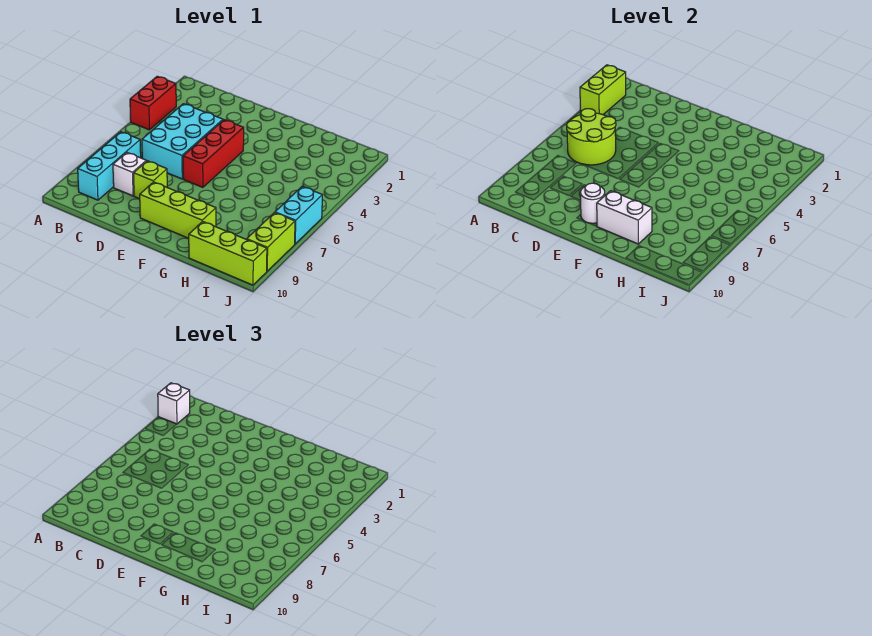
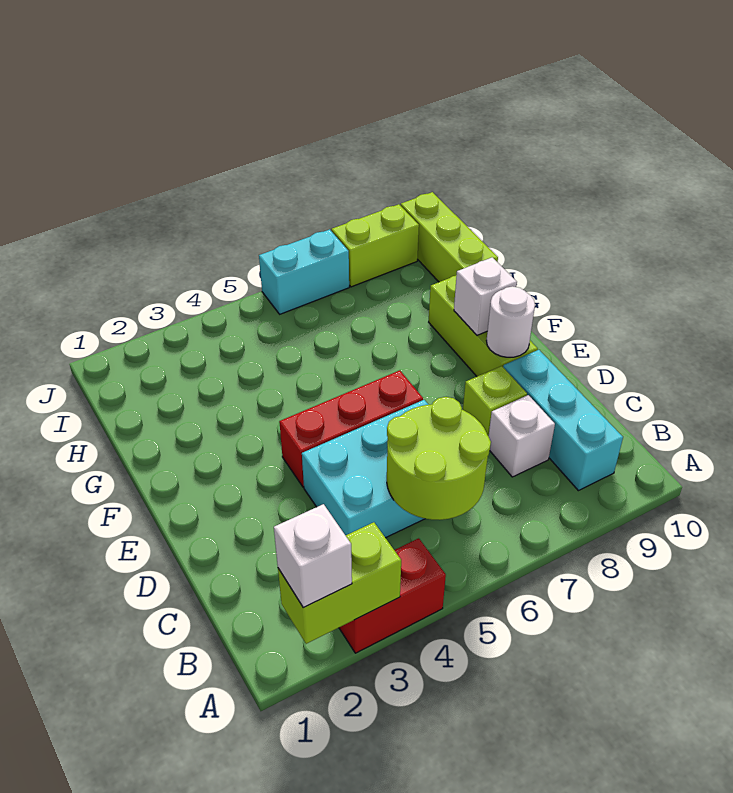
cyan 1x3 brick [78,132,141,200] -> cyan 1x3 brick turned to [503,350,623,491]
white 1x2 brick [597,191,652,244] -> white 1x1 brick [454,257,517,335]

